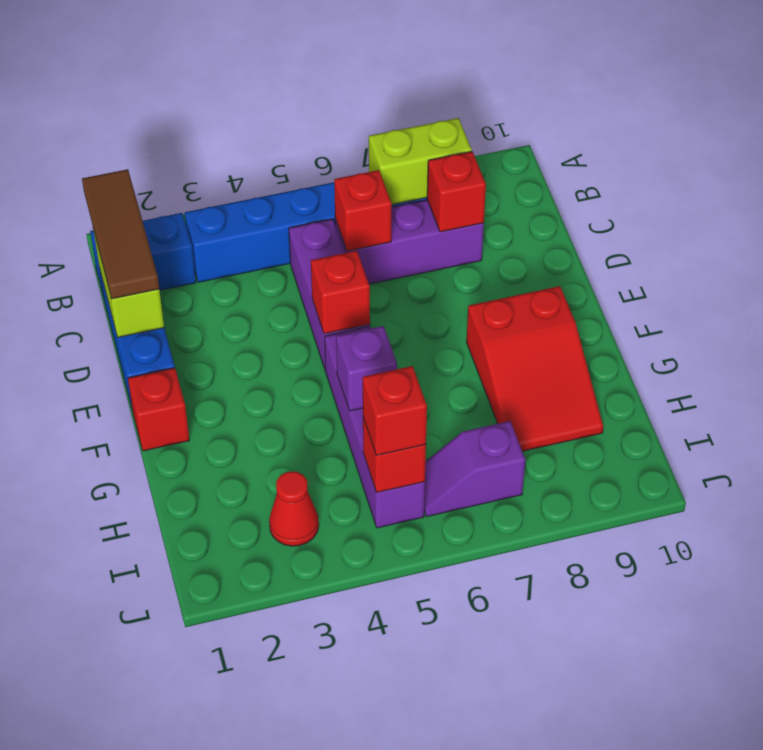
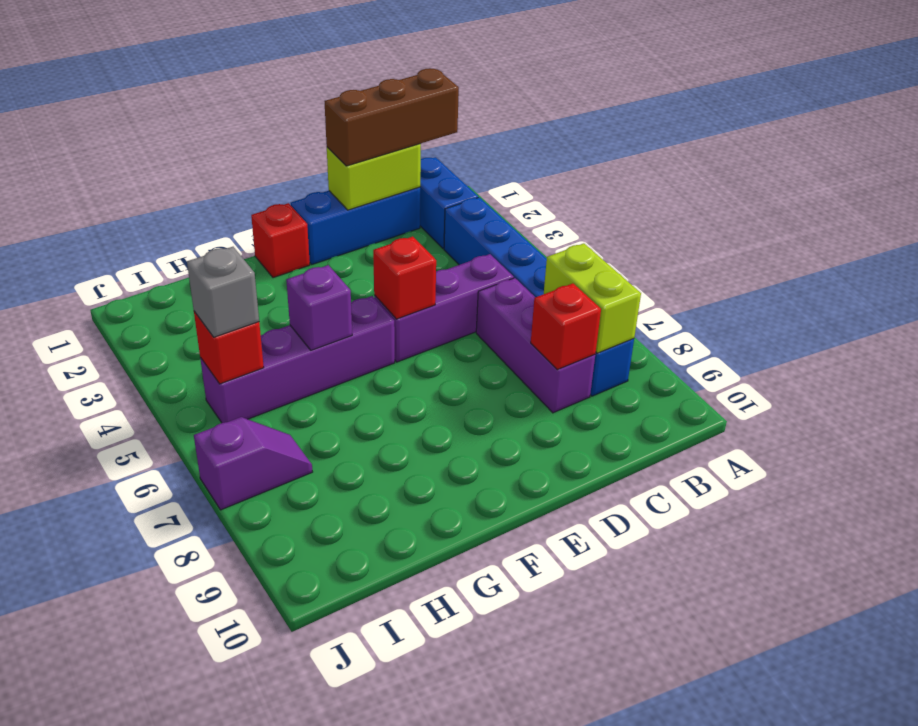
brown 1x3 tile [82,169,159,299] -> brown 1x3 brick [324,68,459,166]
red 1x1 brick [334,170,392,251] -> none
red 2x3 slope [467,286,603,451] -> none
red 1x1 cone [269,472,319,546] -> none
red 1x1 brick [363,366,427,455] -> grey 1x1 brick [187,247,259,337]
purple 1x2 slope [424,421,525,517] -> purple 1x2 slope turned to [194,417,312,510]

